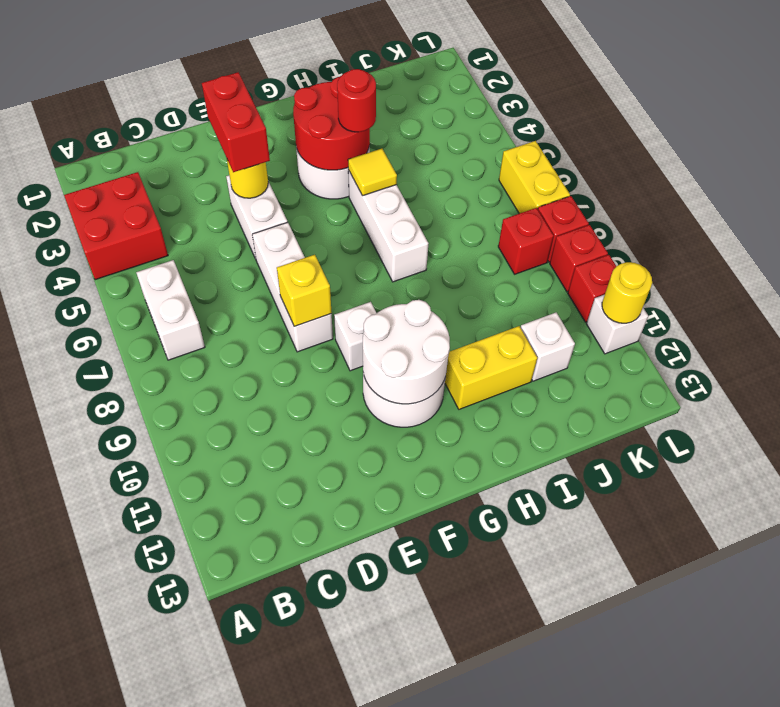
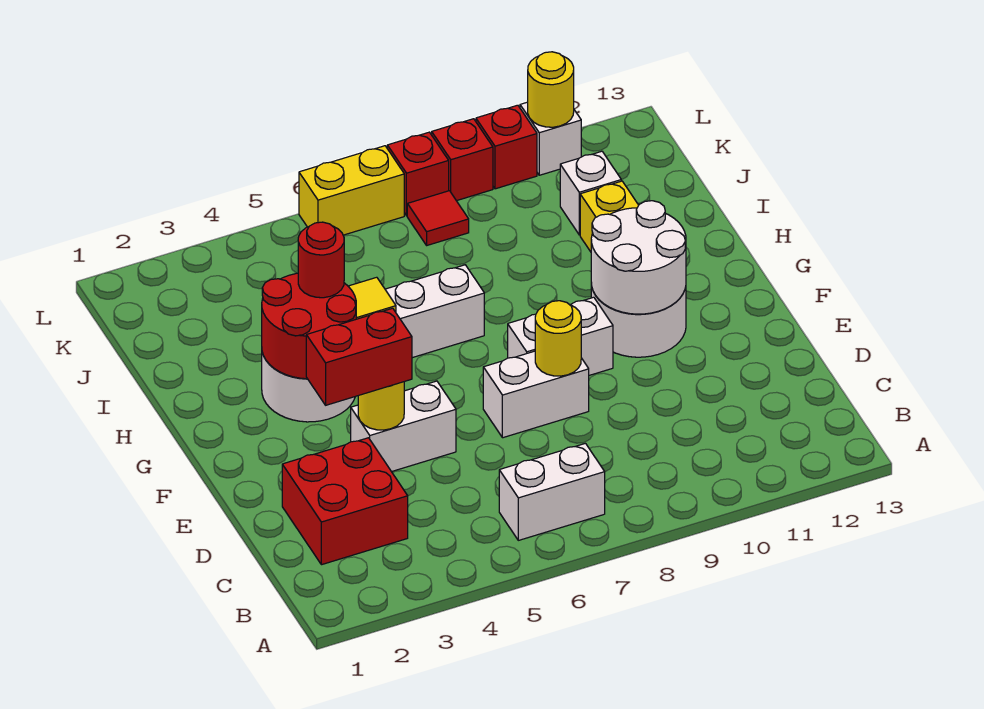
red 2x2 brick [64,172,168,280] -> red 2x2 brick moved to [282,438,408,565]
white 1x3 brick [252,222,333,352] -> white 1x2 brick [483,351,589,438]
yellow 1x1 brick [277,255,332,326] -> yellow 1x1 round brick [535,301,581,376]
white 1x1 brick [334,302,377,371] -> white 1x2 brick [508,297,613,375]
red 1x1 brick [498,208,554,274] -> red 1x1 tile [407,191,469,245]

